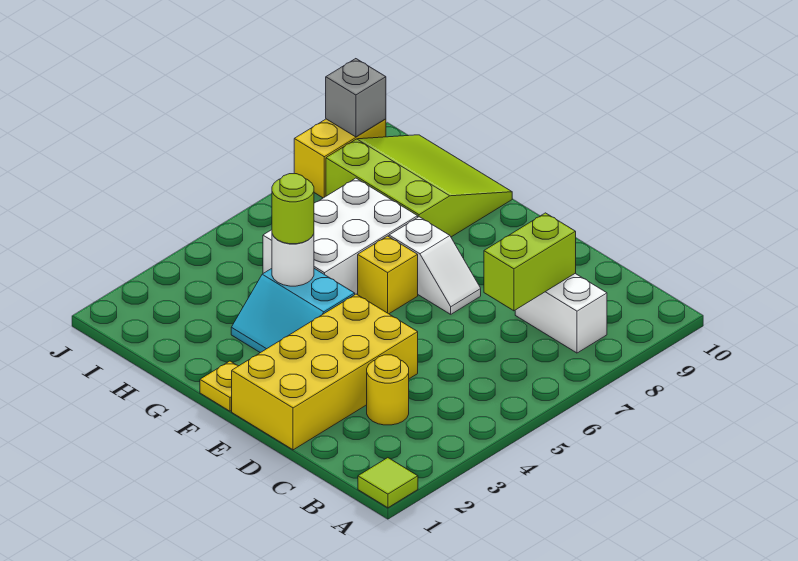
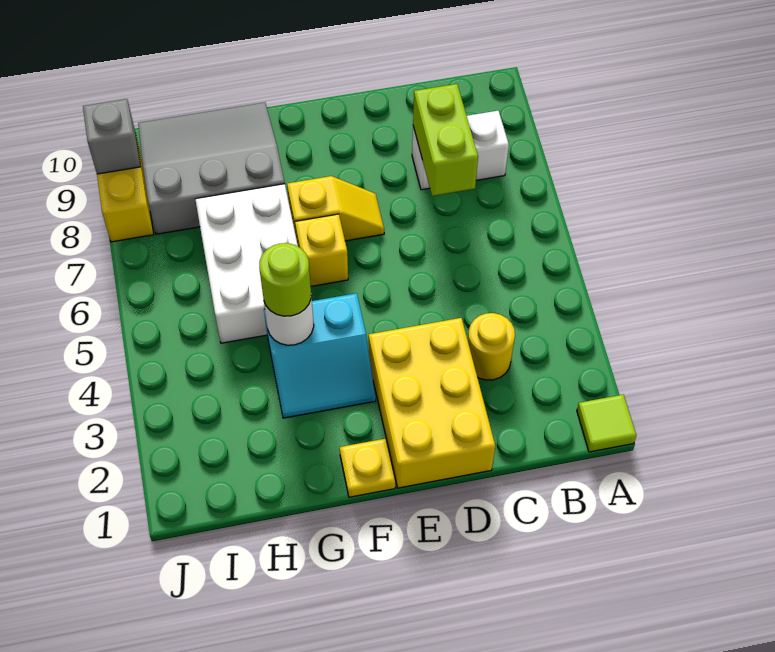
yellow 2x4 brick [232,294,418,450] -> yellow 2x3 brick [369,318,495,488]
white 1x2 slope [389,217,481,314] -> yellow 1x2 slope [287,176,384,241]
lime 3x3 slope [326,135,512,237] -> grey 3x3 slope [138,102,285,234]

